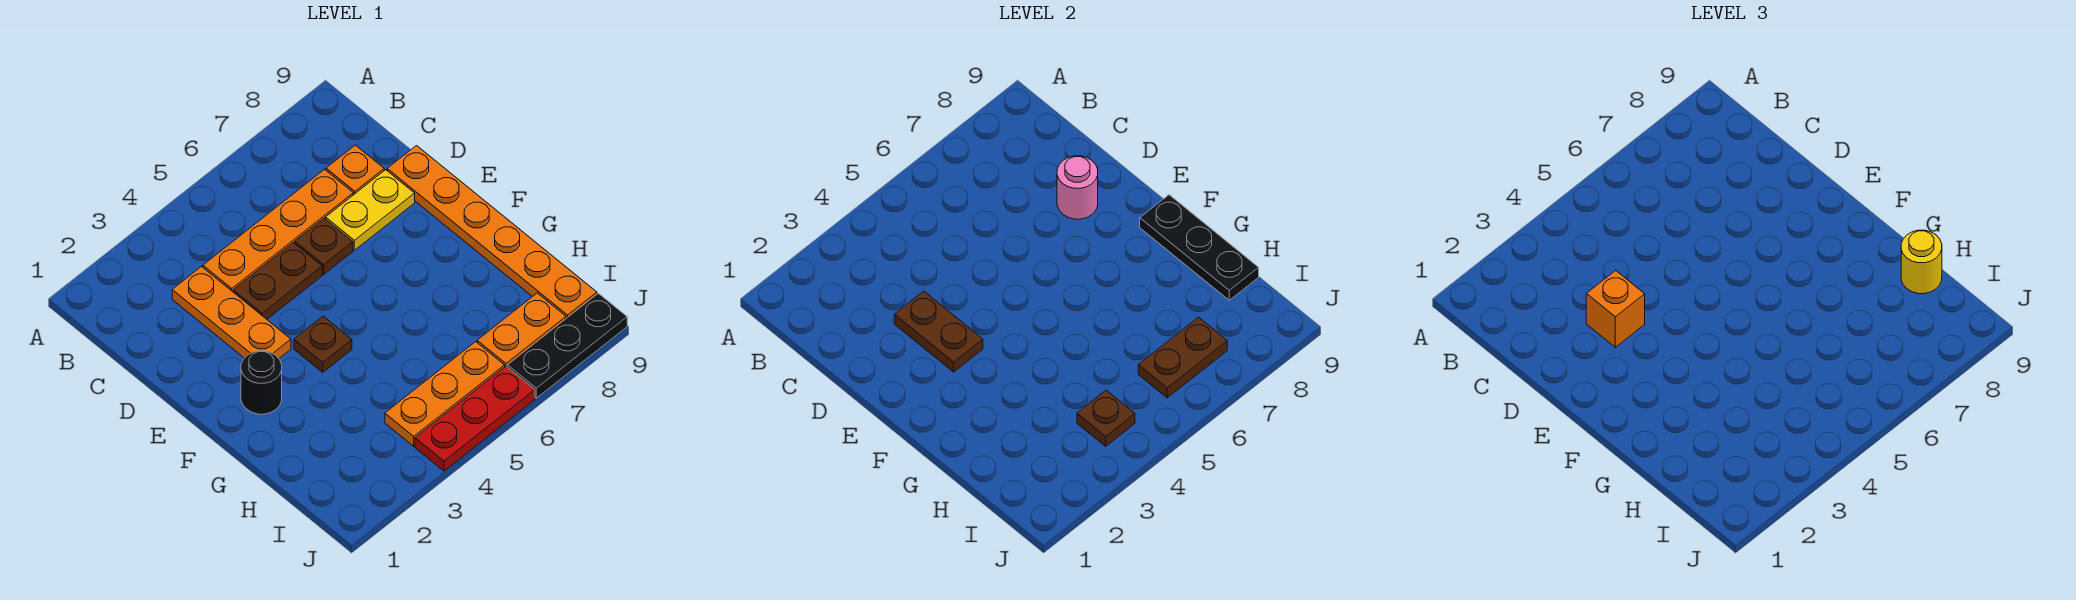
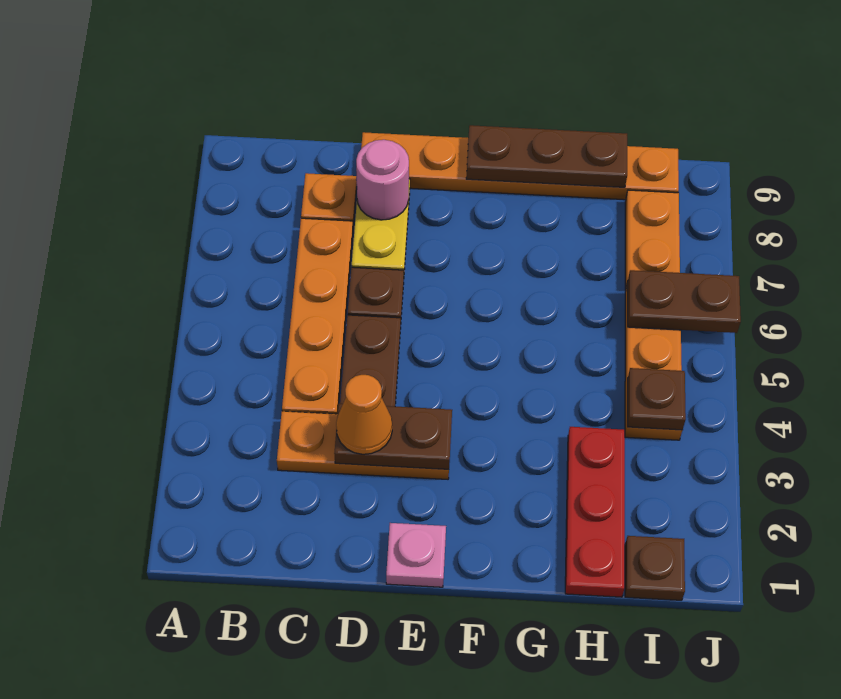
orange 1x1 brick [1586,271,1645,347] -> orange 1x1 cone [336,375,392,454]
none -> pink 1x1 plate [386,523,446,587]
black 1x1 round brick [241,351,282,414] -> none
brown 1x1 plate [294,316,352,372] -> brown 1x1 plate moved to [625,536,685,600]
black 1x3 plate [1140,195,1259,300] -> brown 1x3 plate [466,125,627,187]
yellow 1x1 round brick [1901,230,1942,294] -> none
brown 1x2 plate [1138,317,1227,398] -> brown 1x2 plate turned to [628,270,741,333]
red 1x3 plate [415,366,535,471] -> red 1x3 plate moved to [565,427,625,597]
black 1x3 plate [507,293,627,398] -> none

